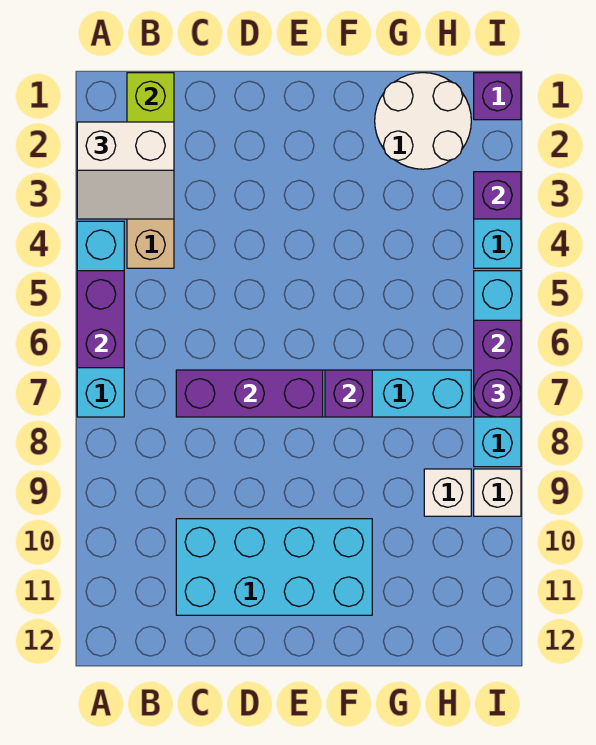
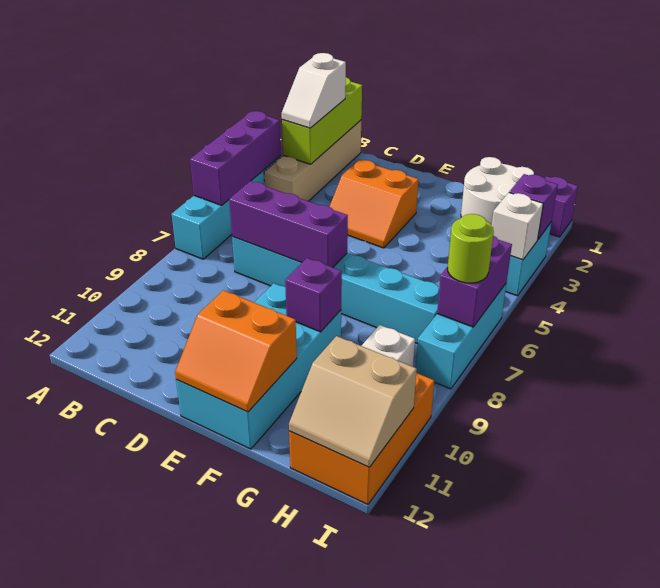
white 2x2 slope [77,122,174,219] -> white 1x2 slope [282,53,346,128]
purple 1x2 brick [77,271,124,368] -> purple 1x3 brick [190,111,281,205]
cyan 2x4 brick [176,519,372,615] -> cyan 2x4 brick turned to [176,283,341,449]
none -> orange 2x2 slope [329,160,418,248]
none -> orange 2x2 slope [175,290,297,412]
purple 1x1 brick [325,370,372,417] -> purple 1x1 brick moved to [285,258,342,332]
none -> orange 2x3 brick [289,373,434,504]
none -> tan 2x2 slope [289,336,417,467]
cyan 1x4 brick [474,271,521,467] -> cyan 1x3 brick [416,284,506,389]
purple 1x1 round brick [474,370,521,417] -> lime 1x1 round brick [448,214,494,283]
white 1x1 brick [474,469,521,516] -> white 1x1 brick moved to [492,193,543,260]

